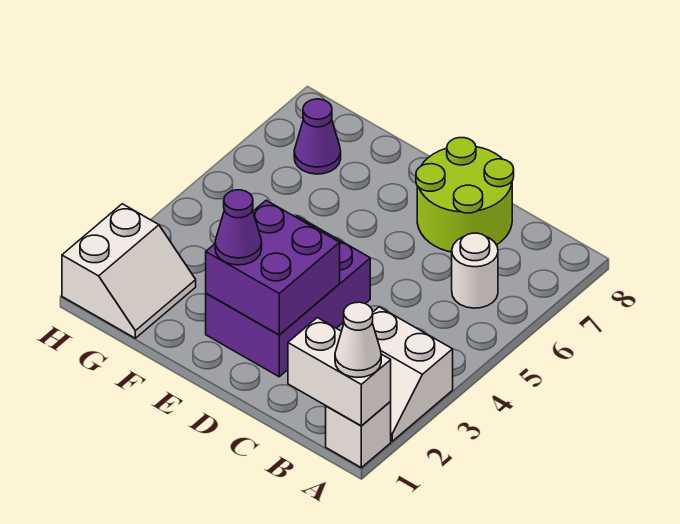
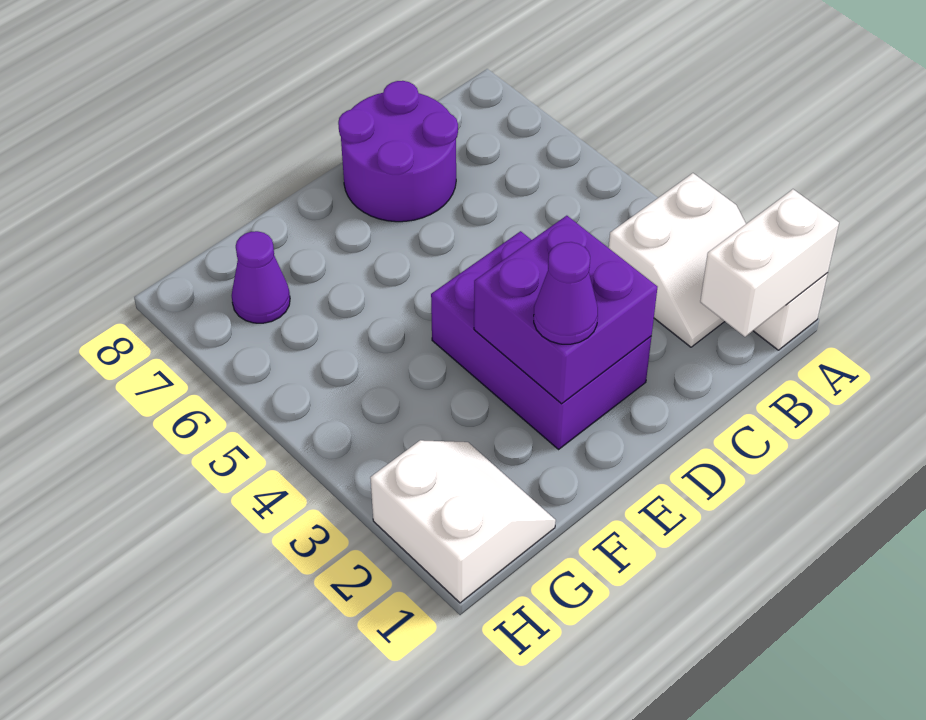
white 1x1 cone [335,302,381,377] -> none
white 1x1 round brick [452,233,498,308] -> none
lime 2x2 round brick [416,138,514,252] -> purple 2x2 round brick [338,81,458,222]

